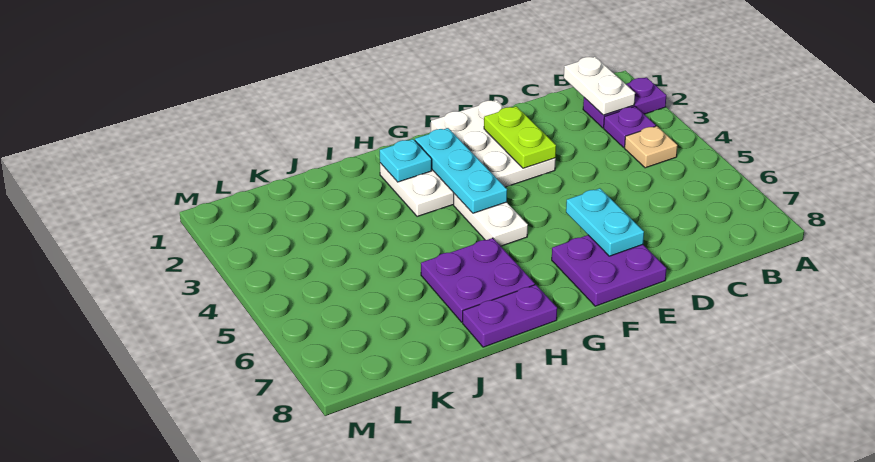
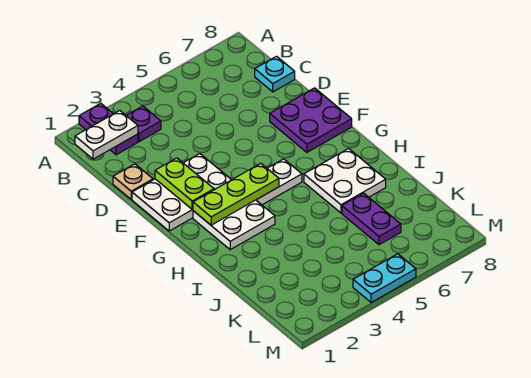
tan 1x1 plate [625,126,677,168] -> tan 1x1 plate moved to [113,164,153,199]
lime 1x2 plate [484,106,556,168] -> lime 1x2 plate turned to [155,158,214,209]
cyan 1x2 plate [566,188,644,256] -> cyan 1x2 plate moved to [353,254,416,303]
cyan 1x3 plate [415,128,507,213] -> lime 1x3 plate [193,163,279,225]
cyan 1x1 plate [380,139,432,182] -> cyan 1x1 plate moved to [255,56,295,92]
purple 2x2 plate [421,238,535,322] -> white 2x2 plate [304,149,386,213]
purple 1x2 plate [463,285,557,347] -> purple 1x2 plate moved to [342,193,401,245]

